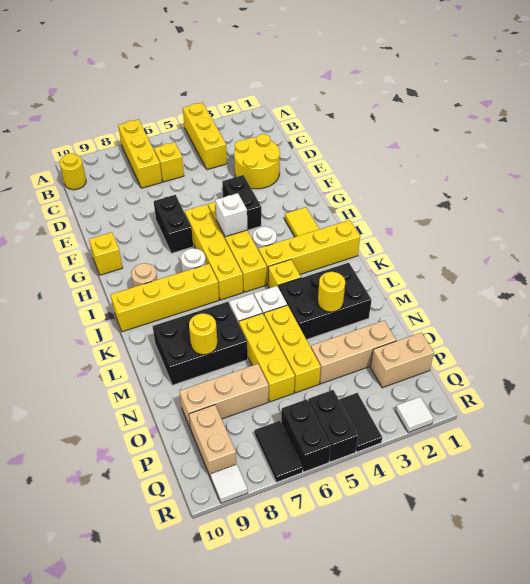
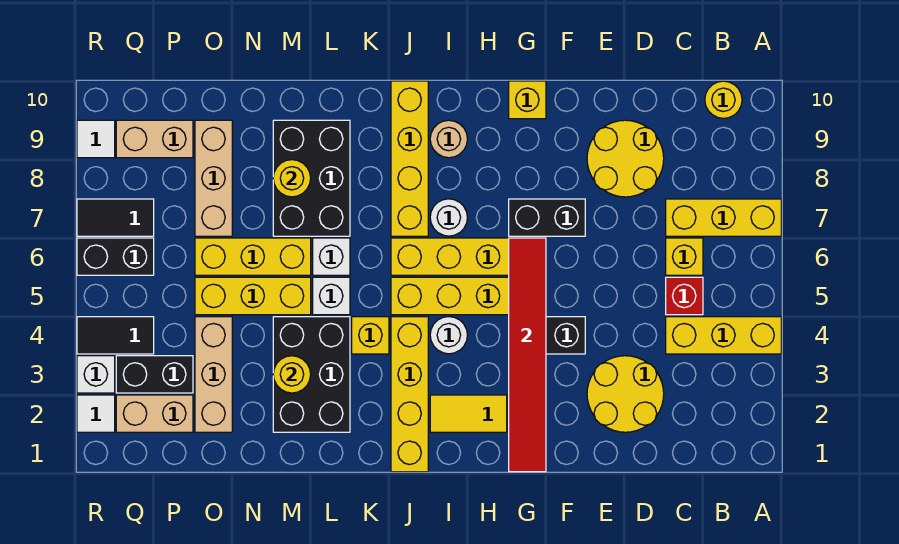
none -> red 1x1 brick [666,277,703,315]
none -> yellow 2x2 round brick [587,120,664,197]
none -> red 1x6 tile [509,238,546,472]
white 1x1 brick [215,193,247,237] -> white 1x1 brick moved to [77,356,115,393]
tan 1x2 brick [370,332,434,388] -> tan 1x2 brick turned to [116,395,193,432]
black 1x2 brick [308,390,358,462] -> black 1x2 brick moved to [116,356,193,393]

